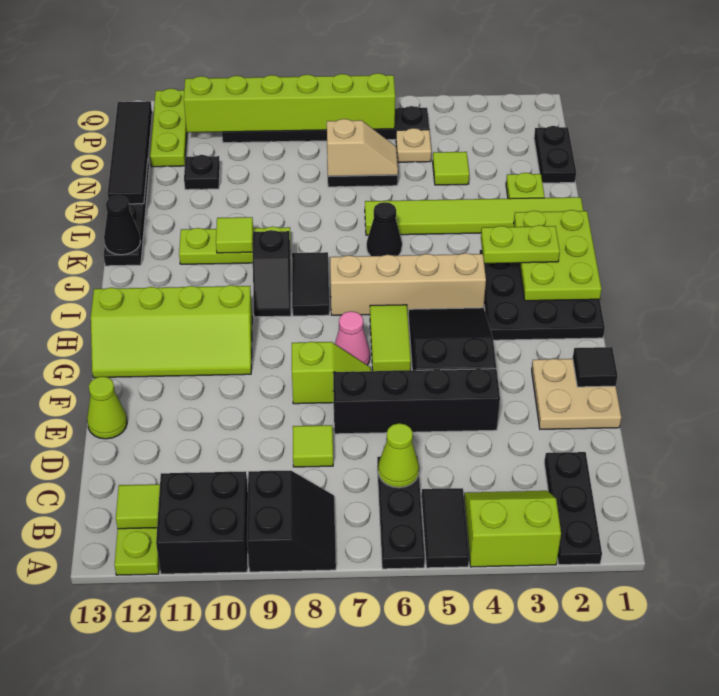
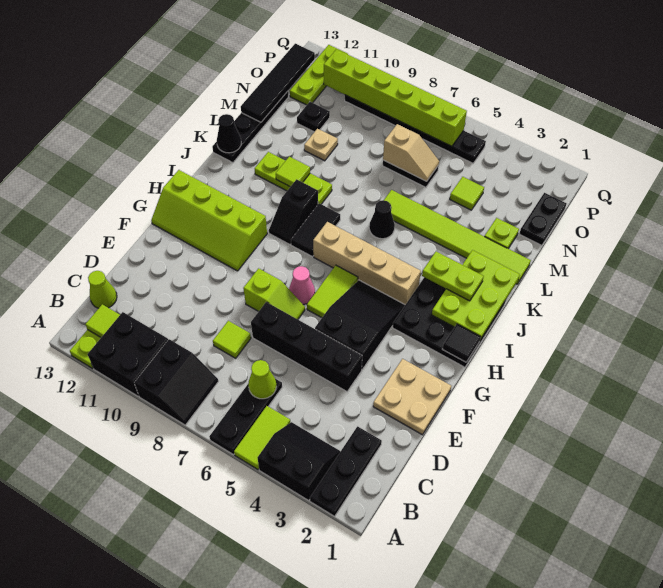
lime 2x2 slope [464,491,561,567] -> black 2x2 slope [258,422,340,500]
black 1x2 tile [421,488,469,568] -> lime 1x2 tile [234,406,290,470]
lime 1x1 cone [87,376,127,439] -> lime 1x1 cone moved to [88,271,117,308]
black 1x1 tile [573,347,618,387] -> black 1x1 tile moved to [442,324,480,362]
tan 1x1 plate [396,128,431,162] -> tan 1x1 plate moved to [304,129,338,161]

